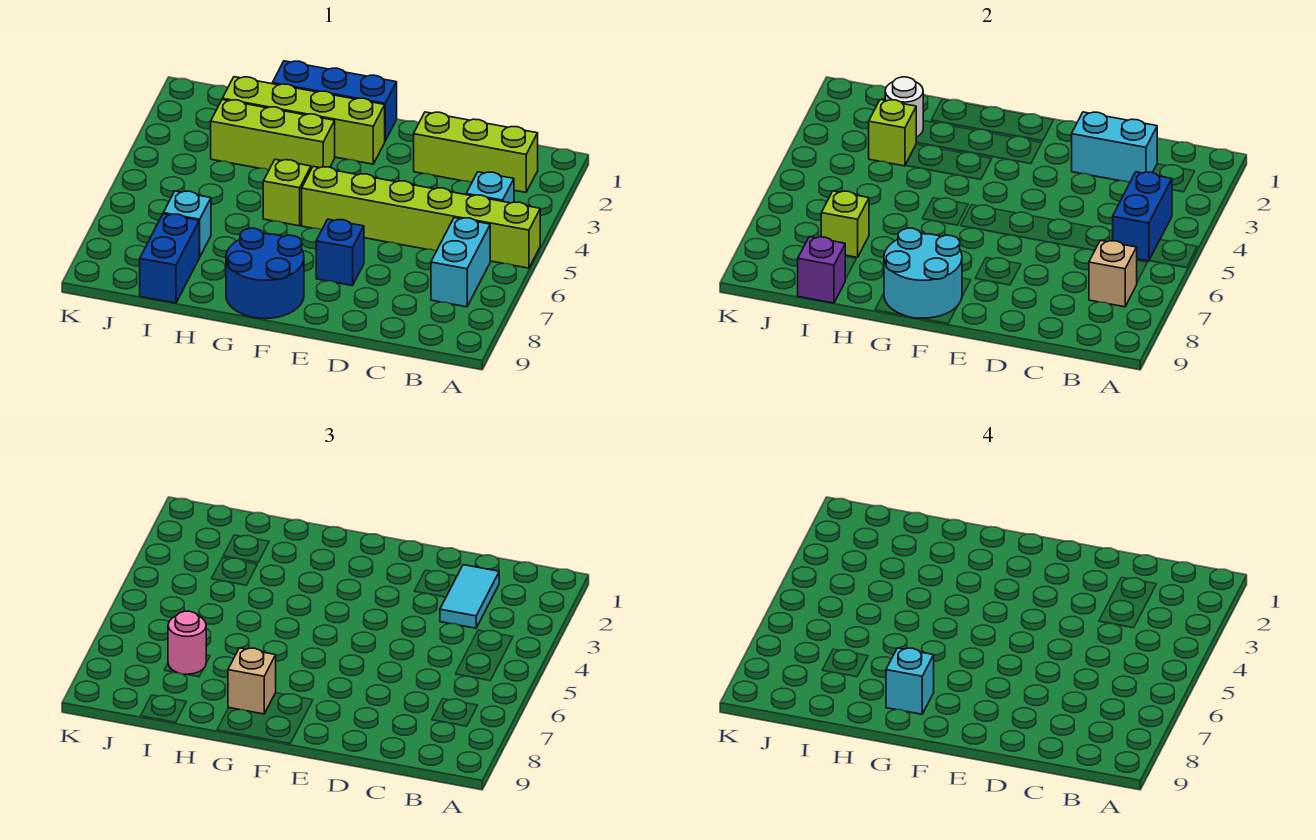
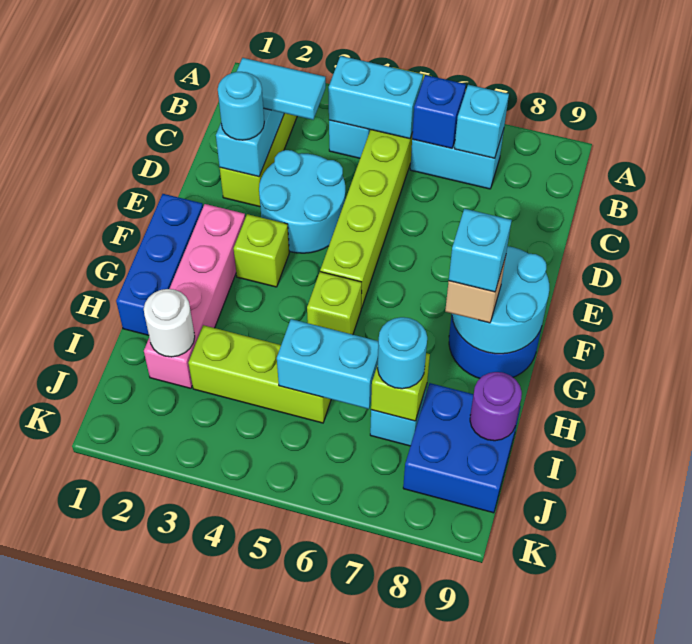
blue 1x2 brick [1113,172,1172,261] -> cyan 1x2 brick [328,56,423,139]
tan 1x1 brick [1089,240,1137,307] -> cyan 1x1 brick [454,85,509,158]
none -> cyan 1x1 round brick [218,72,264,140]
none -> cyan 2x2 round brick [259,150,345,253]
blue 1x1 brick [316,219,364,286] -> blue 1x1 brick moved to [412,75,466,148]
lime 1x4 brick [222,77,385,164] -> pink 1x4 brick [144,204,245,388]
lime 1x3 brick [211,100,335,170] -> lime 1x3 brick turned to [188,325,331,423]
lime 1x1 brick [869,100,917,166] -> lime 1x1 brick moved to [234,214,289,287]
none -> cyan 1x2 brick [277,319,378,409]
pink 1x1 round brick [168,611,206,674] -> cyan 1x1 round brick [377,317,427,389]
blue 1x2 brick [140,214,199,303] -> blue 2x2 brick [403,383,521,513]
purple 1x1 brick [798,237,846,303] -> purple 1x1 round brick [470,372,522,441]

